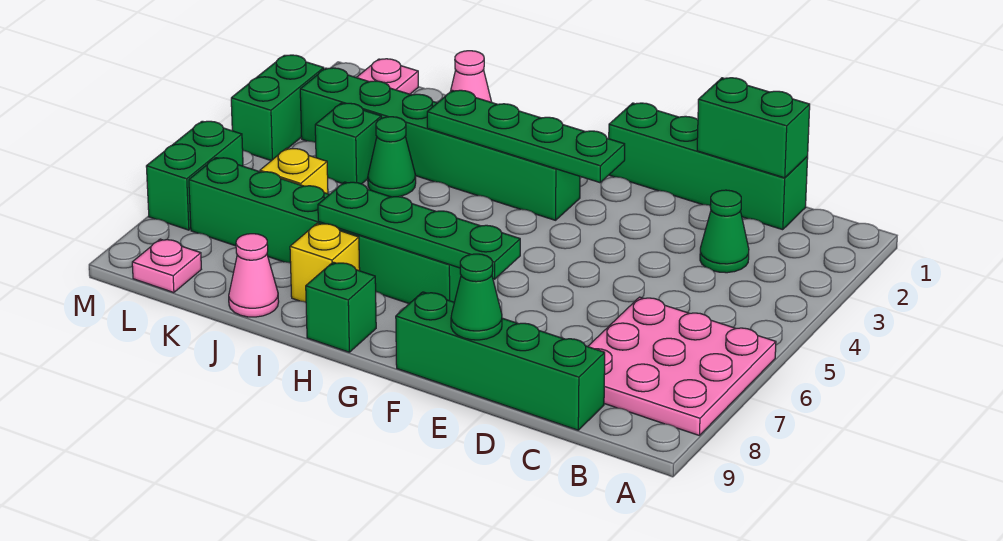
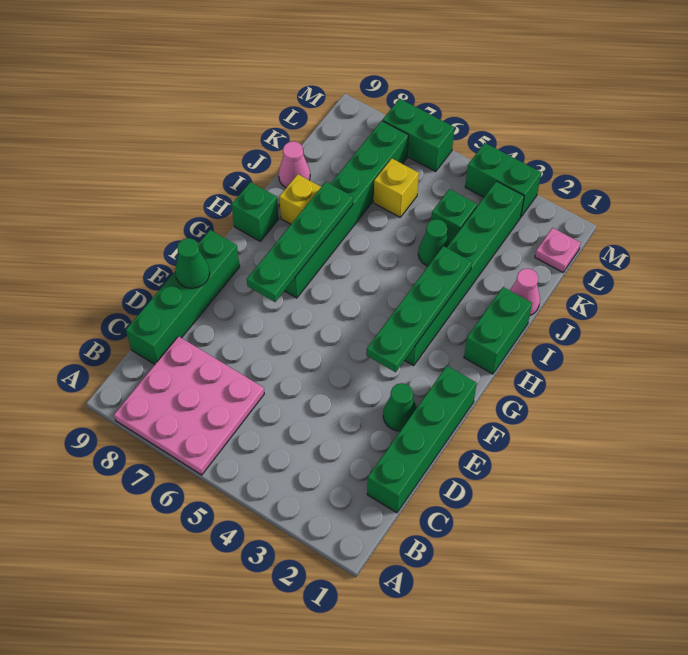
green 1x2 brick [697,78,810,178] -> green 1x2 brick moved to [464,287,532,374]
green 1x1 cone [700,190,749,273] -> green 1x1 cone moved to [383,383,417,431]
pink 1x1 plate [132,239,201,293] -> none

